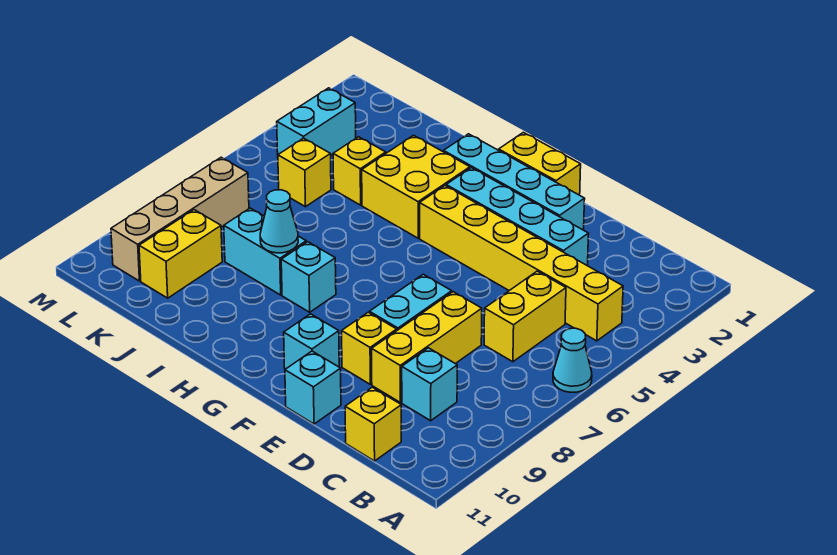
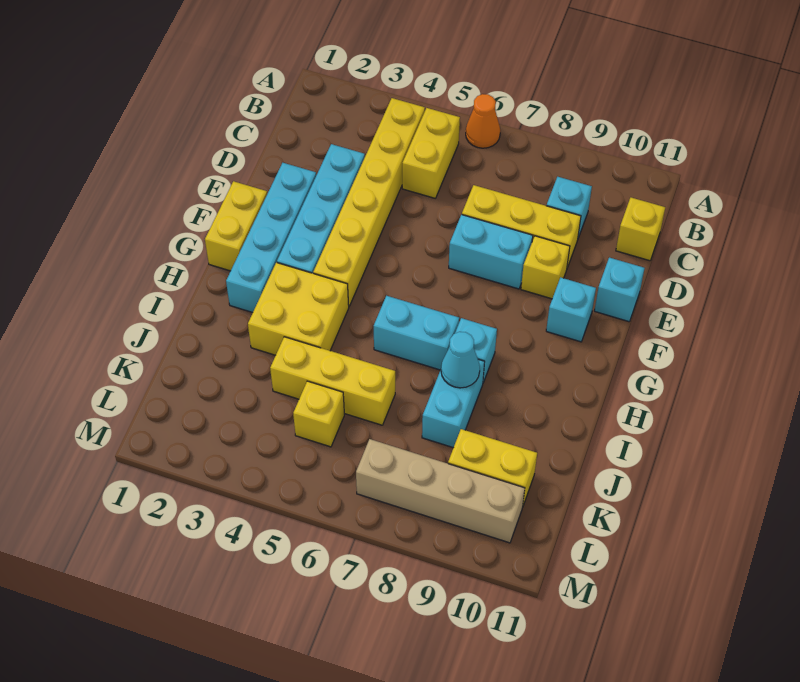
cyan 1x1 cone [553,328,592,392] -> orange 1x1 cone [466,94,500,148]
yellow 1x2 brick [484,271,566,362] -> yellow 1x2 brick turned to [402,108,460,198]
yellow 1x1 brick [333,137,386,205] -> yellow 1x3 brick [270,337,395,425]
cyan 1x2 brick [277,88,356,155] -> cyan 1x2 brick moved to [374,296,459,370]

